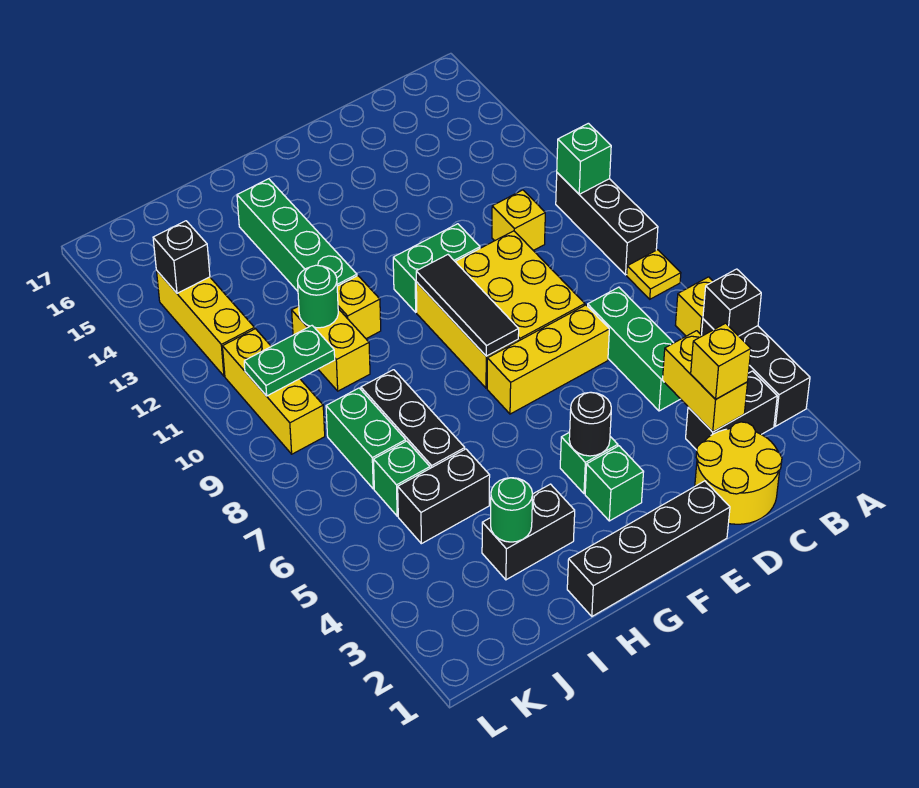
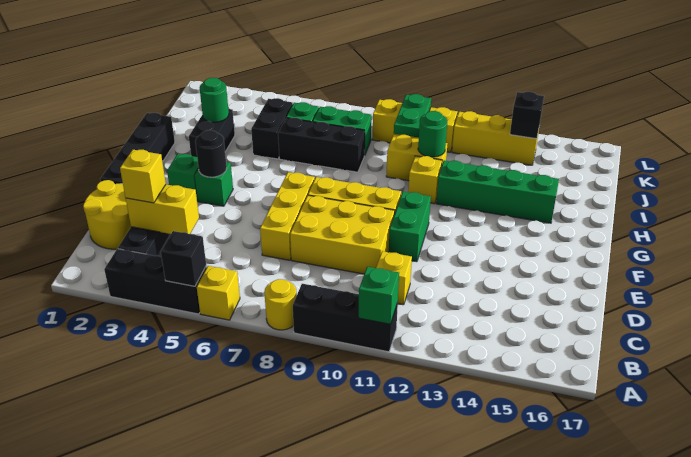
yellow 1x1 plate [627,250,681,299] -> yellow 1x1 round brick [264,279,297,330]
green 1x3 brick [588,287,680,411] -> none
black 1x3 tile [416,255,519,356] -> none

